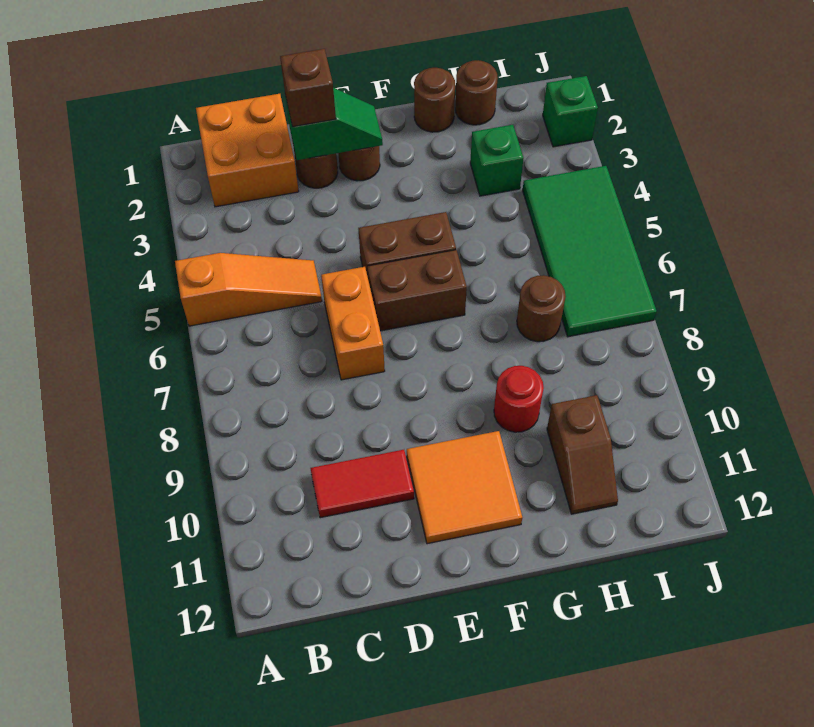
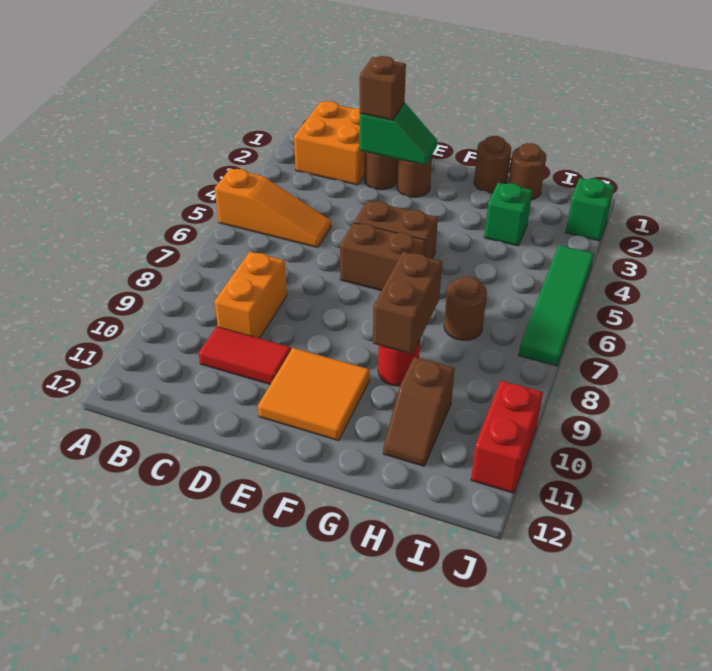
orange 1x2 brick [321,267,385,380] -> orange 1x2 brick moved to [214,251,287,338]
none -> brown 1x2 brick [373,252,442,354]
green 2x4 tile [523,166,657,337] -> green 1x4 tile [519,245,594,366]
none -> red 1x2 brick [471,381,543,493]

